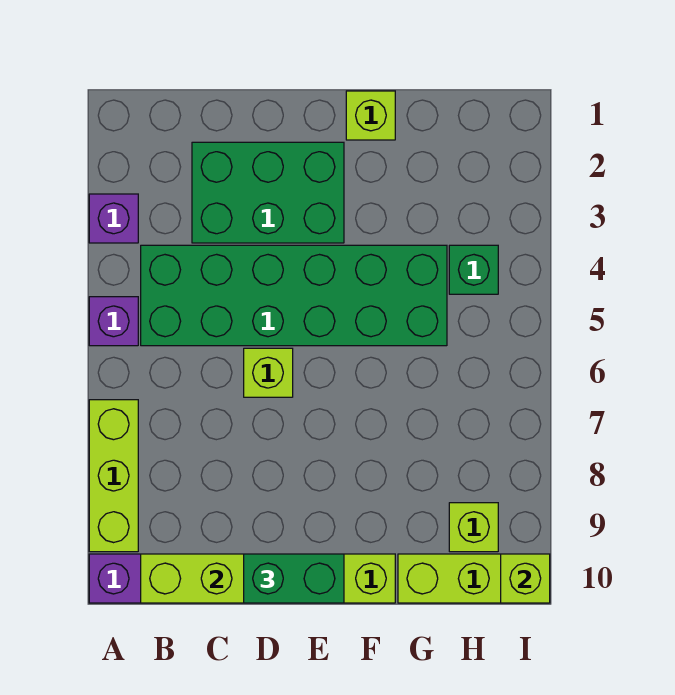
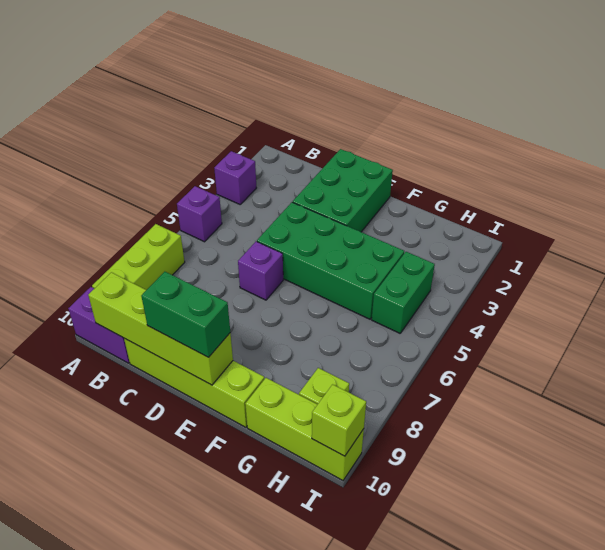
green 2x6 brick [141,245,447,346] -> green 2x4 brick [257,202,404,319]
green 2x3 brick [192,142,344,243] -> green 2x3 brick turned to [293,149,393,232]
lime 1x1 brick [244,348,293,397] -> purple 1x1 brick [238,242,283,300]
lime 1x1 brick [346,91,395,140] -> none
green 1x1 brick [449,245,498,294] -> green 1x2 brick [372,252,435,333]

